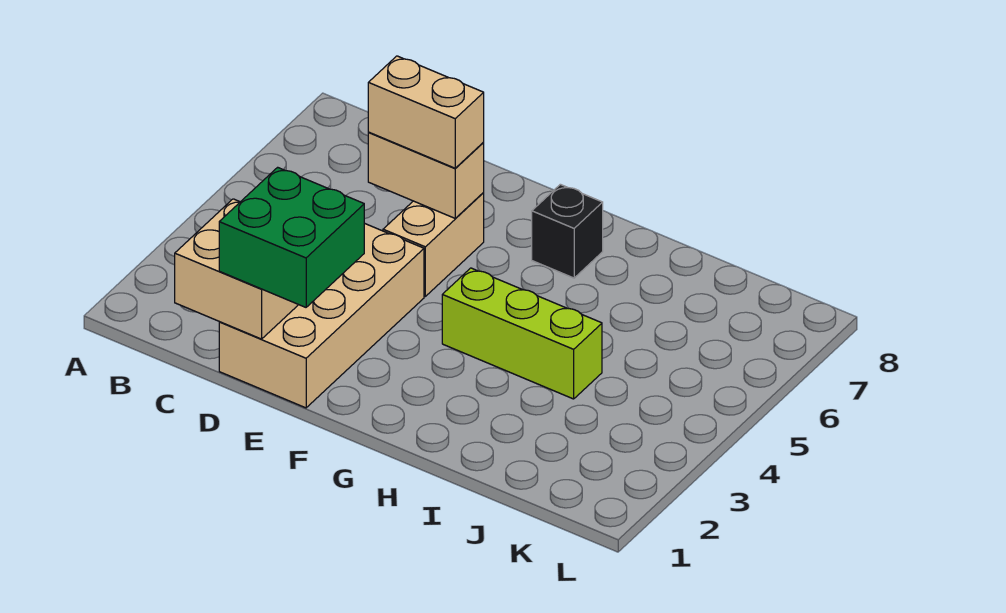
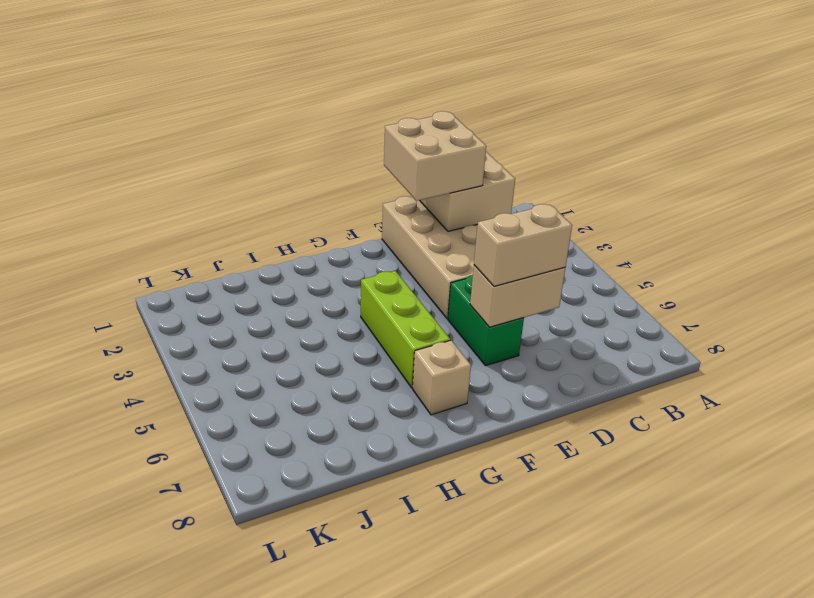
green 2x2 brick [219,167,364,307] -> tan 2x2 brick [384,111,486,201]
tan 1x2 brick [383,193,484,296] -> green 1x2 brick [448,275,524,366]
lime 1x3 brick [442,268,602,399] -> lime 1x3 brick turned to [361,271,450,388]
black 1x1 brick [532,184,603,278] -> tan 1x1 brick [413,340,471,415]

